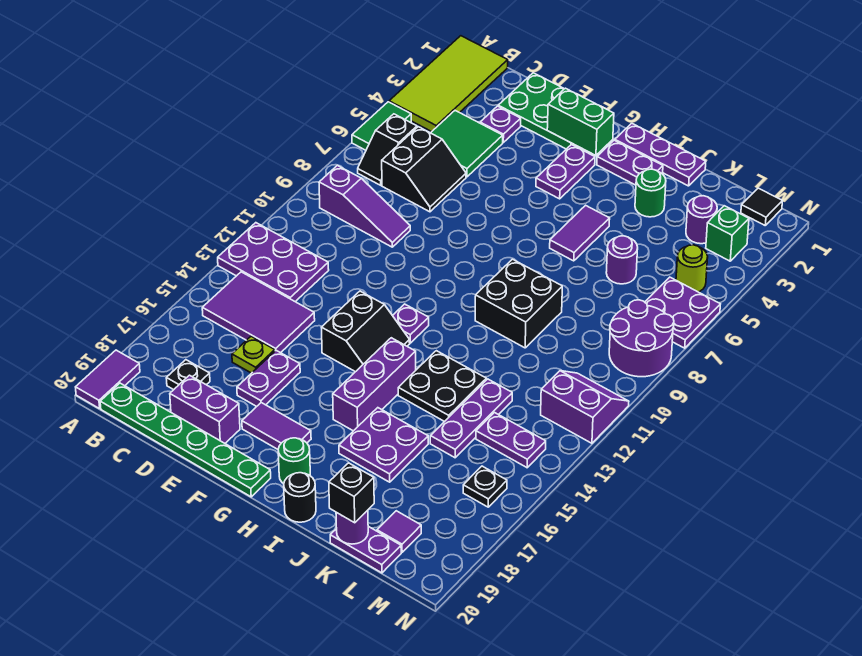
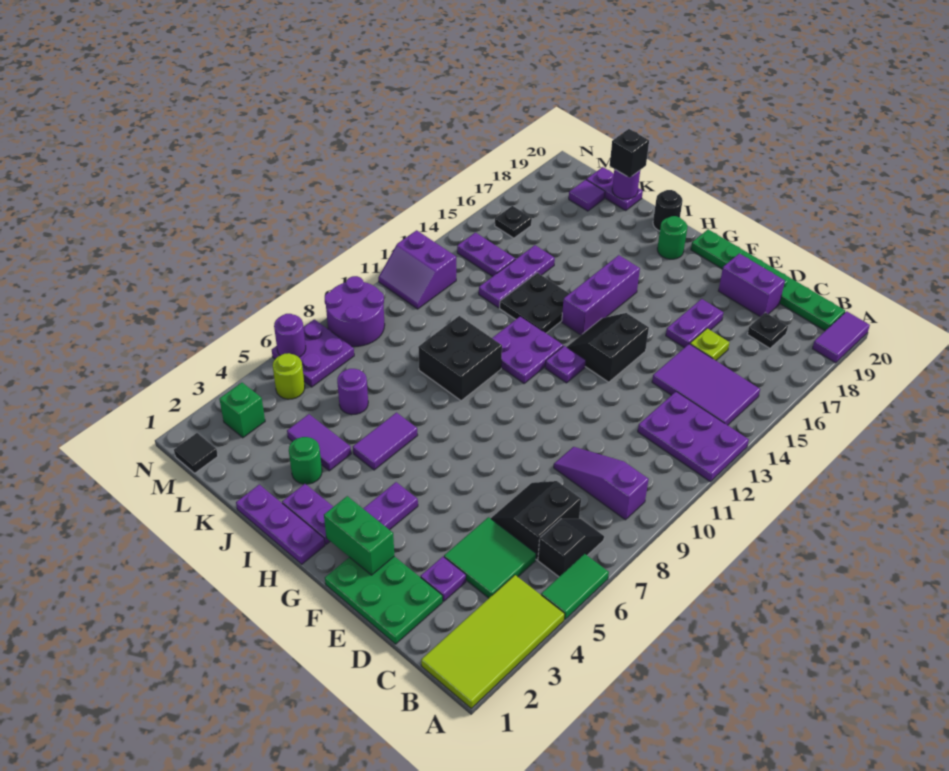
purple 1x2 tile [242,403,311,449] -> purple 1x2 tile moved to [287,414,351,471]
purple 2x2 plate [339,408,428,482] -> purple 2x2 plate moved to [492,316,563,383]
purple 1x1 round brick [686,196,717,244] -> purple 1x1 round brick moved to [274,314,306,357]

